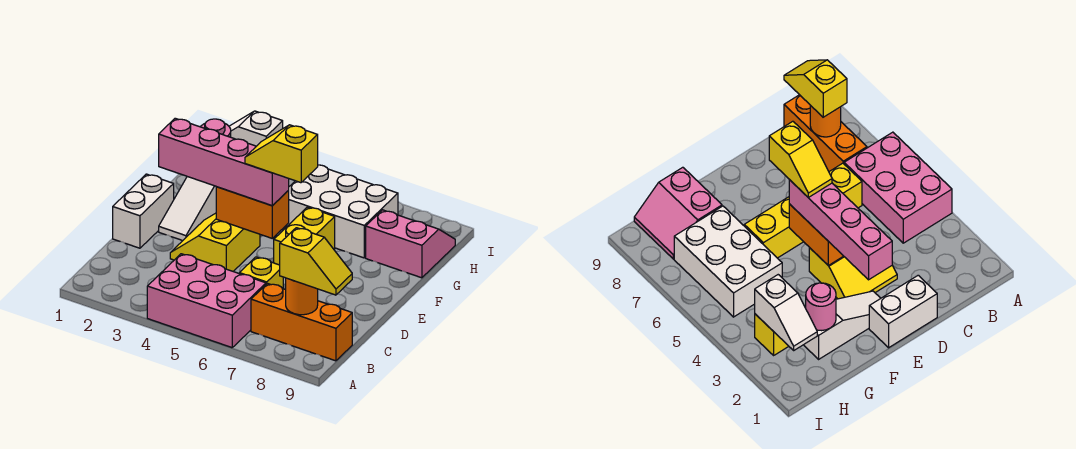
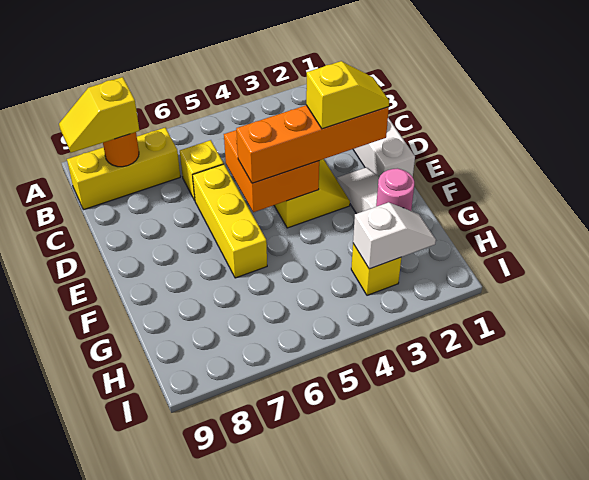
pink 2x3 brick [147,254,266,348] -> none
orange 1x3 brick [251,284,352,361] -> yellow 1x3 brick [67,128,180,210]
pink 1x4 brick [159,118,289,206] -> orange 1x4 brick [236,105,389,183]
orange 1x2 brick [216,187,289,238] -> orange 2x2 brick [224,130,319,212]
yellow 1x2 slope [245,125,318,183] -> yellow 1x2 slope moved to [306,61,389,129]
yellow 1x2 brick [274,207,335,265] -> yellow 1x3 brick [193,164,267,278]
white 2x3 brick [282,165,398,258] -> none
pink 2x2 slope [366,210,455,278] -> none

